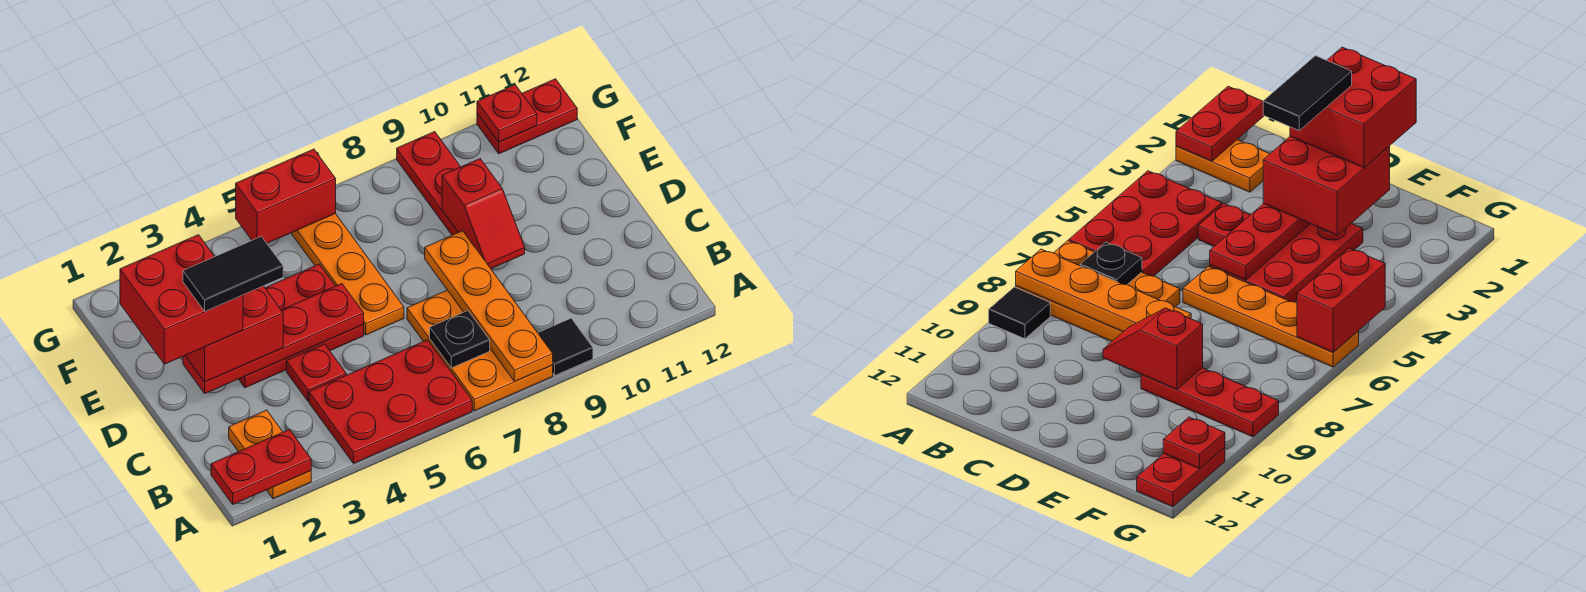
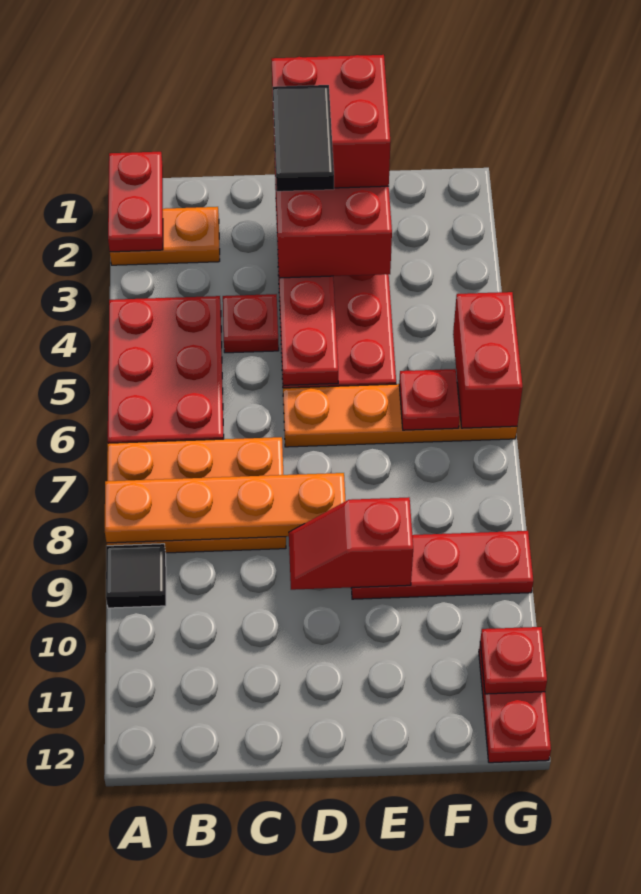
black 1x1 plate [430,311,490,368] -> none
none -> red 1x1 plate [399,369,460,430]

